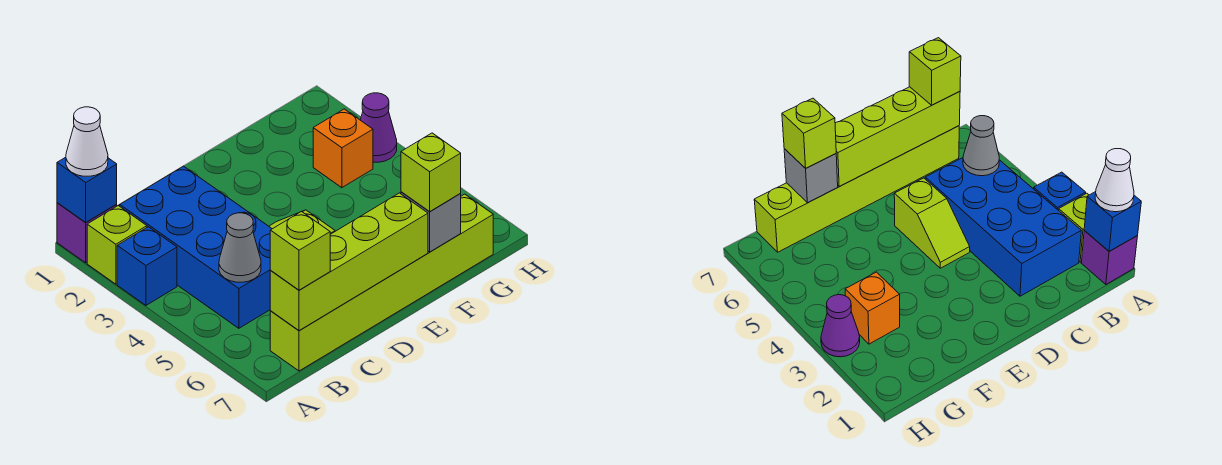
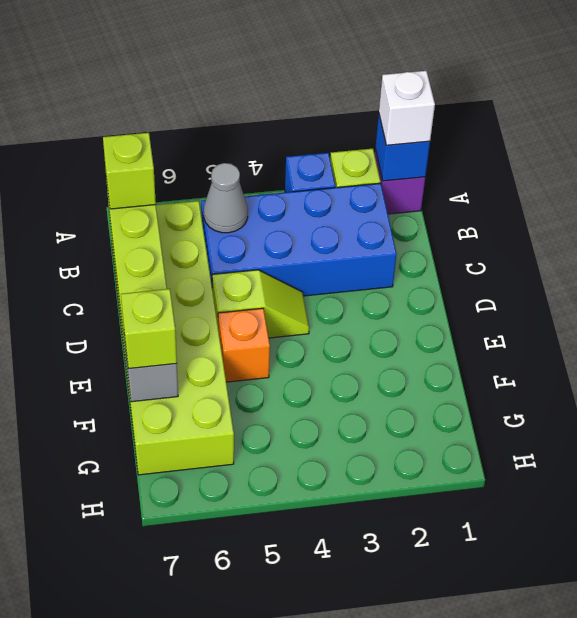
white 1x1 cone [66,107,108,176] -> white 1x1 brick [379,71,435,145]
lime 1x6 brick [270,194,493,371] -> lime 2x6 brick [109,201,234,475]
orange 1x1 brick [313,109,373,188] -> orange 1x1 brick moved to [218,308,270,382]
purple 1x1 cone [361,93,397,162] -> none

